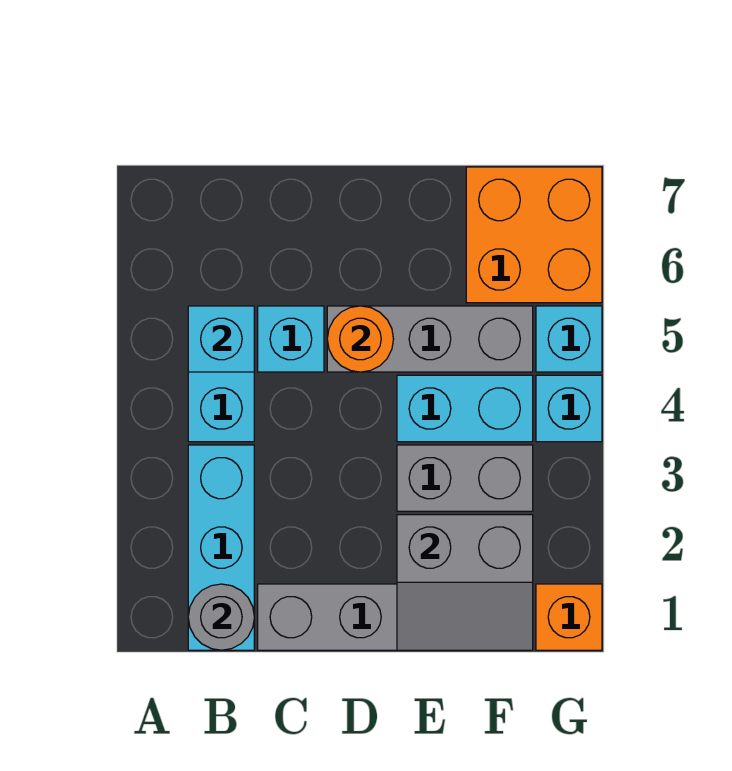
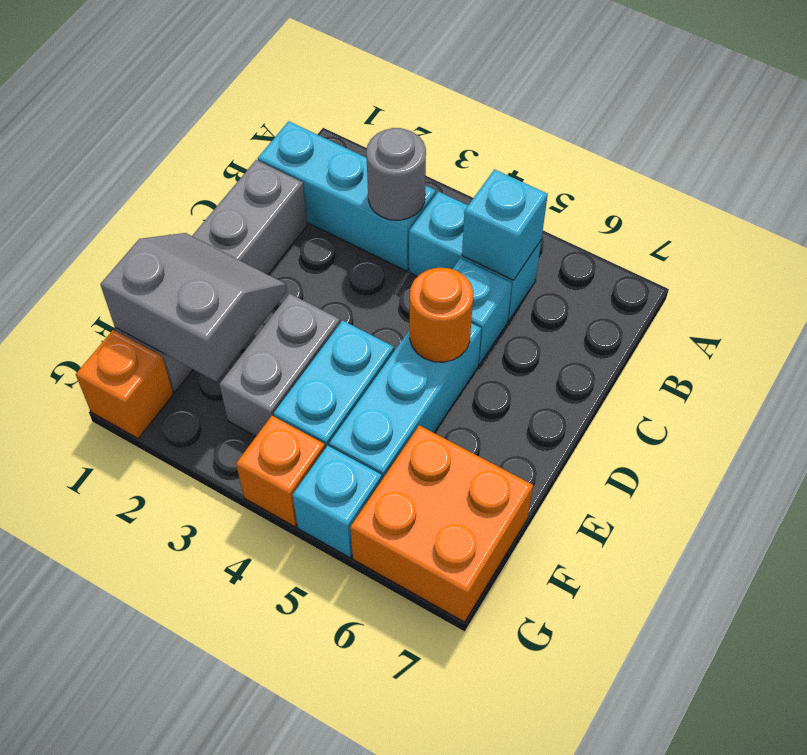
grey 1x1 round brick [188,584,254,650] -> grey 1x1 round brick moved to [366,128,426,220]
grey 1x3 brick [327,306,533,372] -> cyan 1x3 brick [329,323,481,479]
grey 2x2 slope [397,515,533,650] -> grey 2x2 slope turned to [100,233,287,382]
cyan 1x1 brick [536,375,602,442] -> orange 1x1 brick [236,416,325,527]

